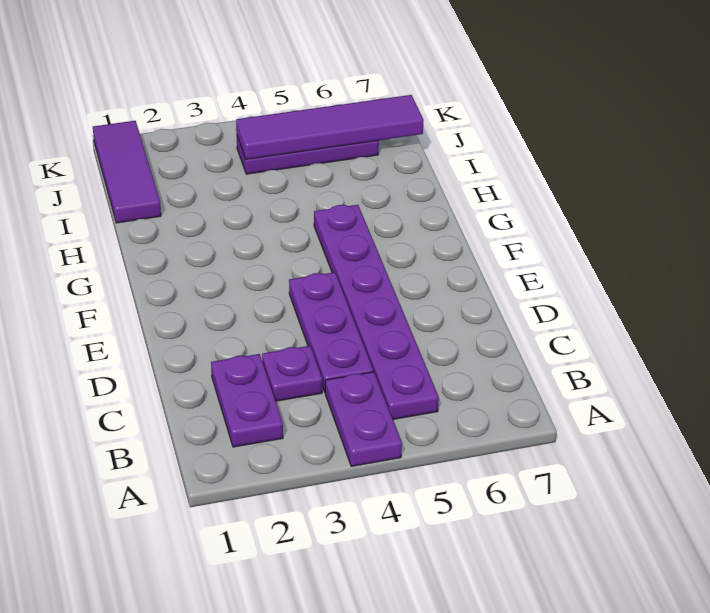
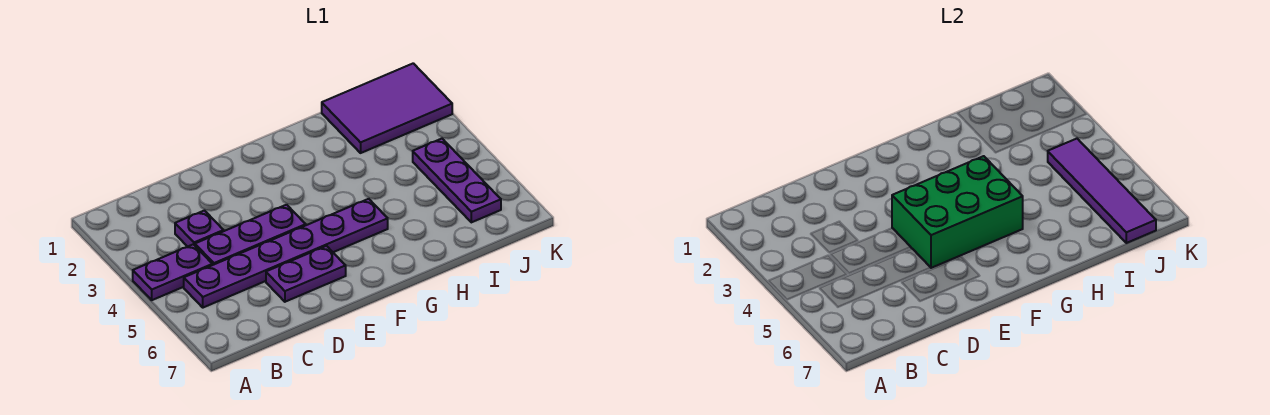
purple 1x2 plate [211,354,283,447] -> purple 1x2 plate moved to [266,246,346,302]
none -> green 2x3 brick [892,156,1023,268]
purple 1x3 tile [93,121,161,223] -> purple 2x3 tile [322,63,452,153]

